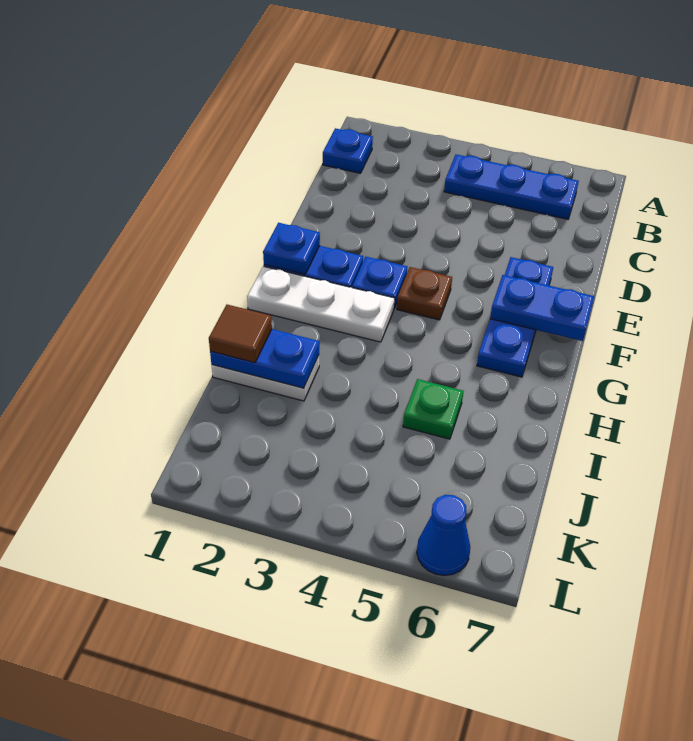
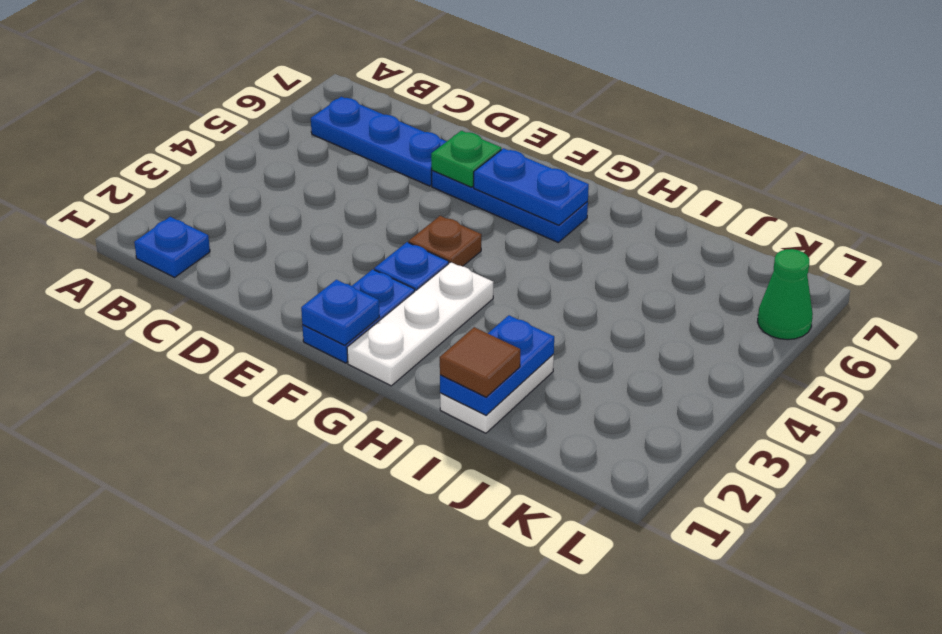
blue 1x3 plate [444,154,579,219] -> blue 1x3 plate turned to [311,97,447,186]
blue 1x2 plate [490,275,594,341] -> blue 1x2 plate turned to [474,148,589,225]
green 1x1 plate [403,379,464,439] -> green 1x1 plate moved to [431,131,501,187]
blue 1x1 cone [417,495,470,576] -> green 1x1 cone [758,249,813,340]

